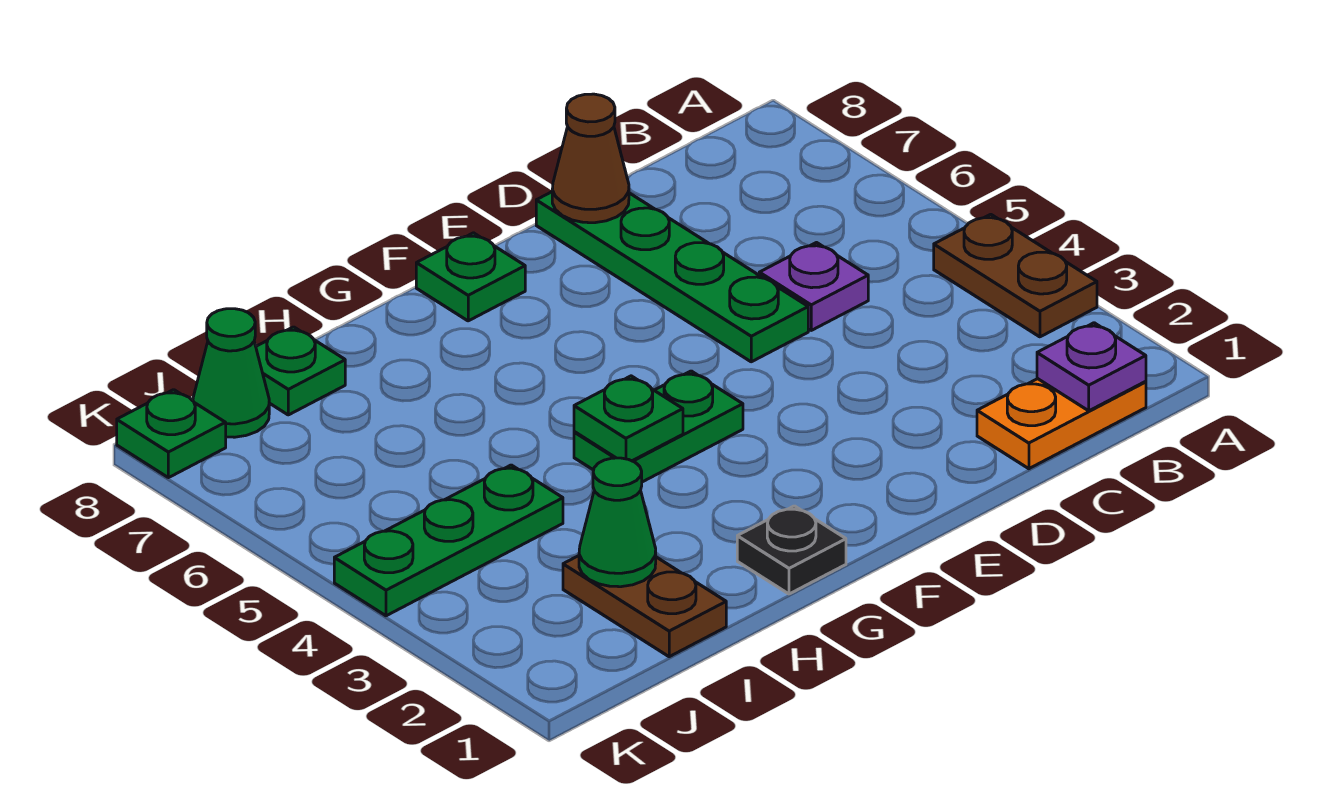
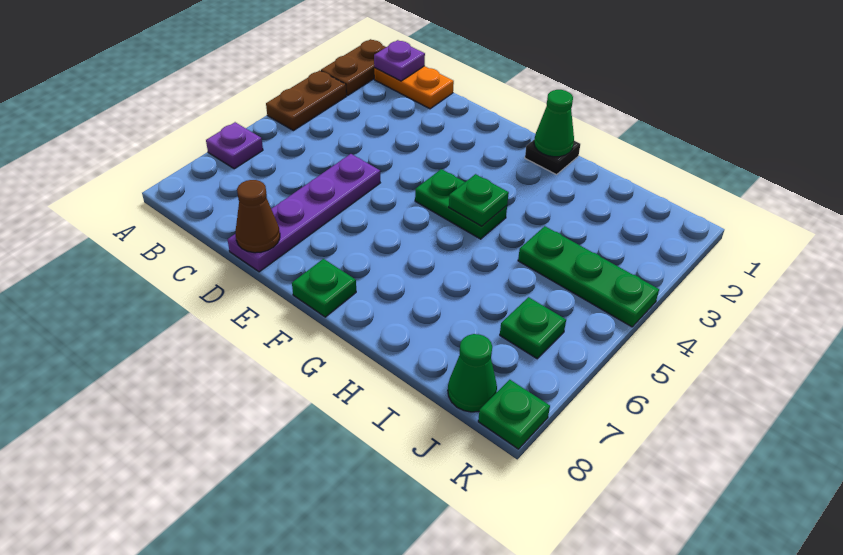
purple 1x1 plate [759,243,868,330] -> purple 1x1 plate moved to [206,122,263,169]
green 1x4 plate [536,192,808,362] -> purple 1x4 plate [228,154,380,272]
brown 1x2 plate [563,556,726,657] -> brown 1x2 plate moved to [321,39,386,95]
green 1x1 cone [579,458,656,587] -> green 1x1 cone moved to [534,90,574,157]
green 1x1 plate [256,327,345,415] -> green 1x1 plate moved to [500,297,566,359]

